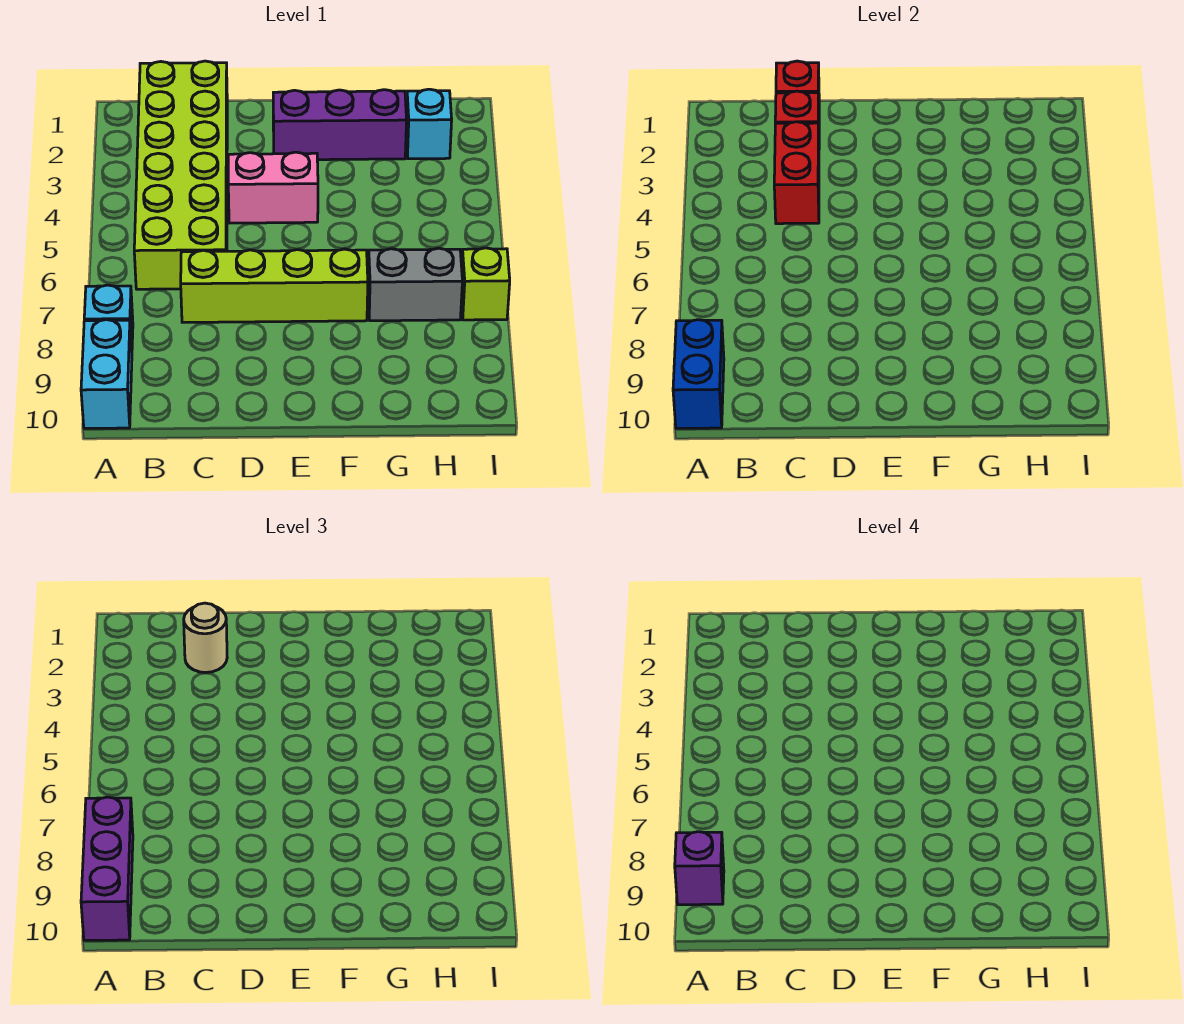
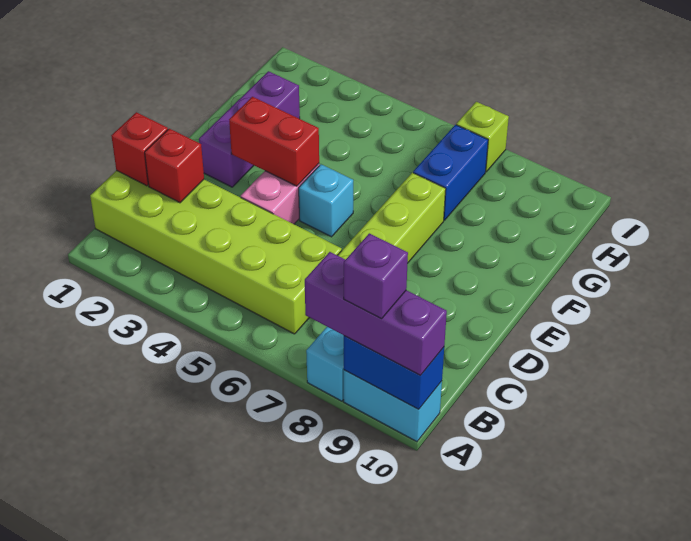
tan 1x1 round brick [184,603,227,673] -> none
red 1x2 brick [774,122,819,224] -> red 1x2 brick moved to [229,97,319,186]
grey 1x2 brick [368,248,462,321] -> blue 1x2 brick [413,125,488,220]
cyan 1x1 brick [406,89,452,159] -> cyan 1x1 brick moved to [299,164,353,237]

